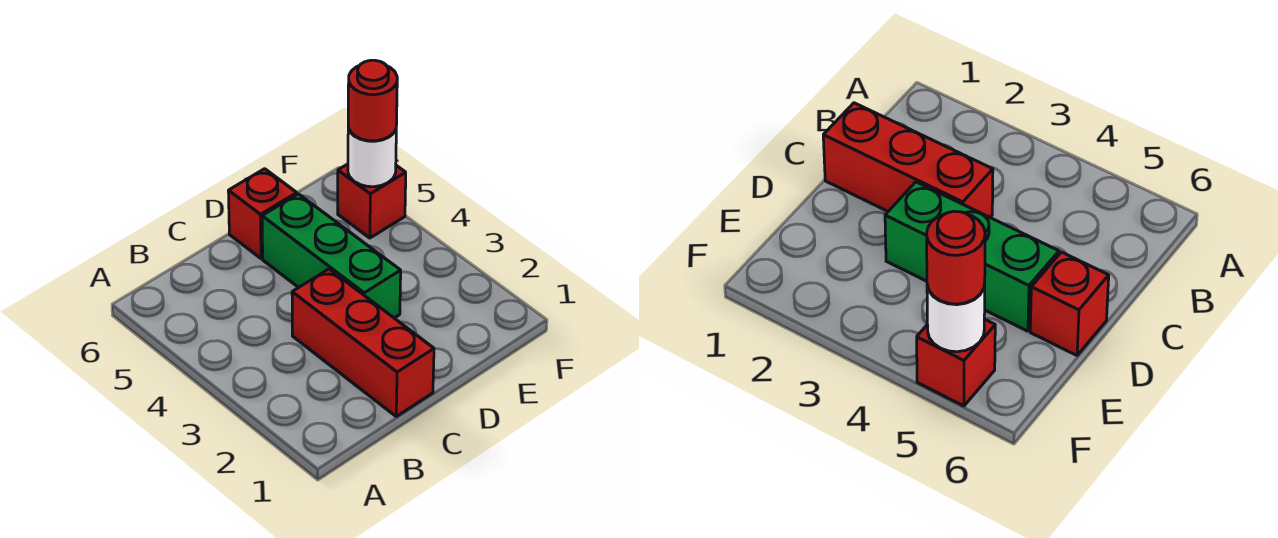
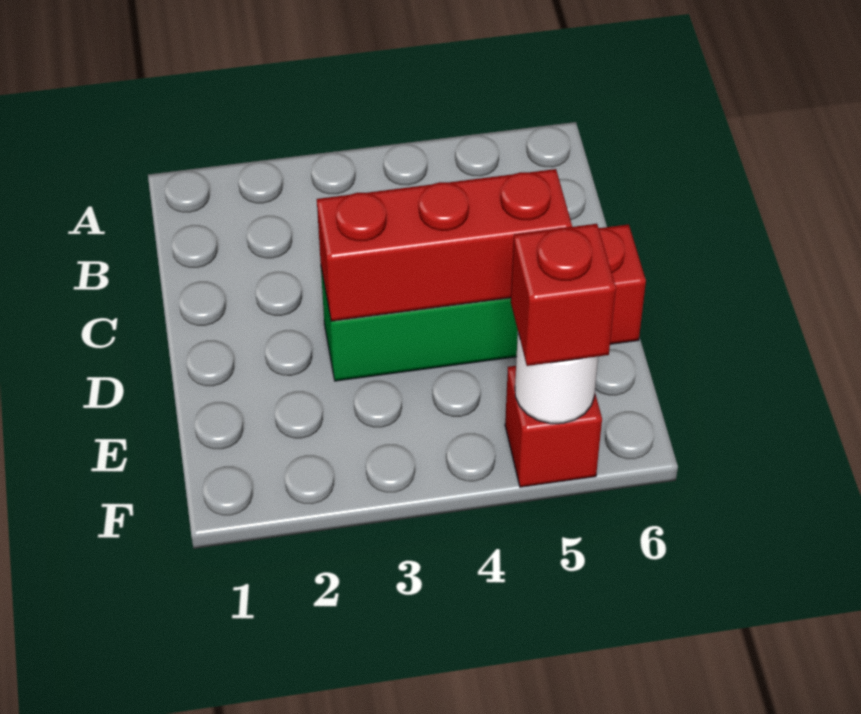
red 1x3 brick [292,269,434,416] -> red 1x3 brick moved to [317,169,572,321]
red 1x1 round brick [348,60,397,141] -> red 1x1 brick [511,224,616,366]

